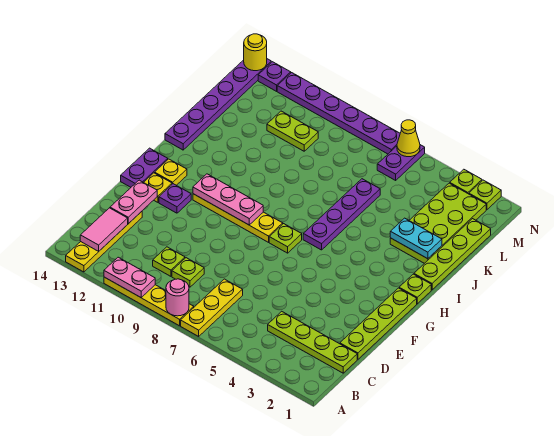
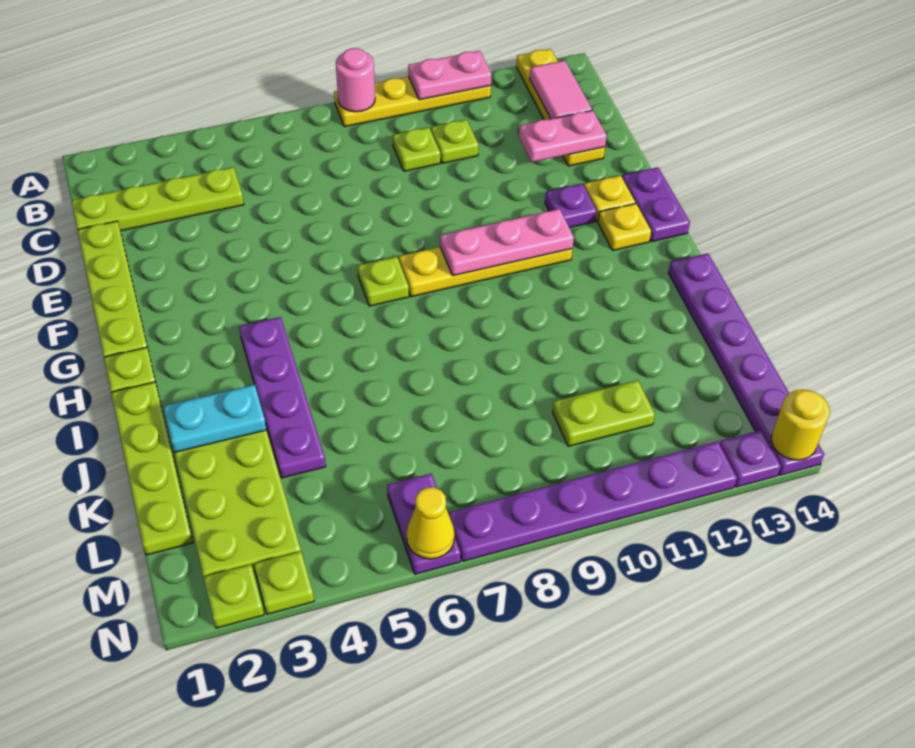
yellow 1x3 plate [181,279,243,336] -> none
pink 1x2 plate [110,180,157,224] -> pink 1x2 plate turned to [519,110,607,162]
purple 1x4 plate [303,179,380,250] -> purple 1x4 plate moved to [239,317,326,478]

